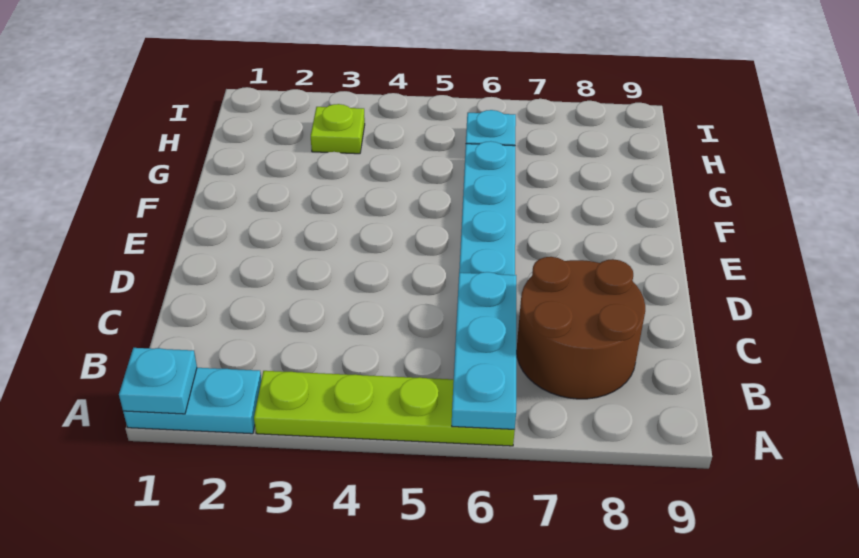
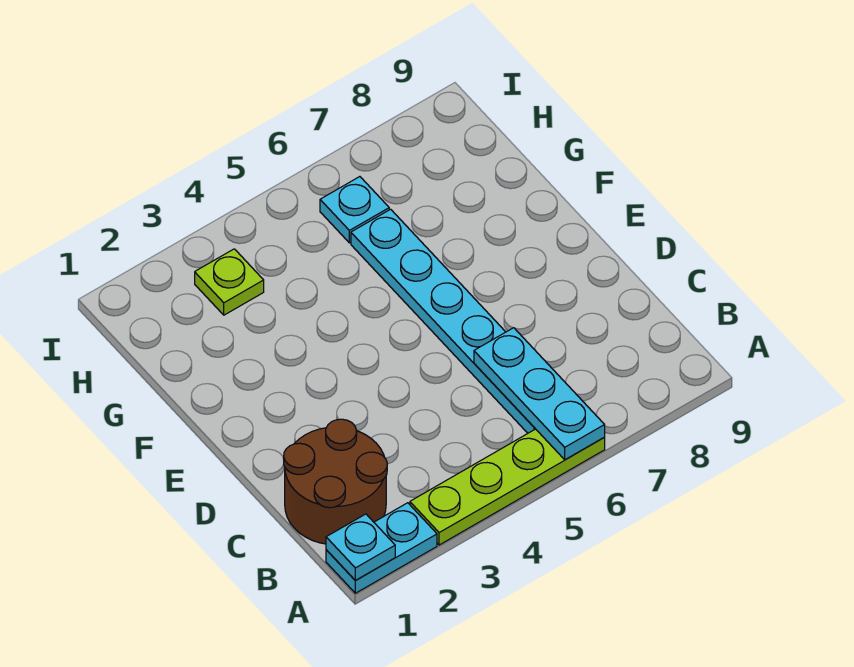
brown 2x2 round brick [516,257,645,399] -> brown 2x2 round brick moved to [284,419,387,544]

